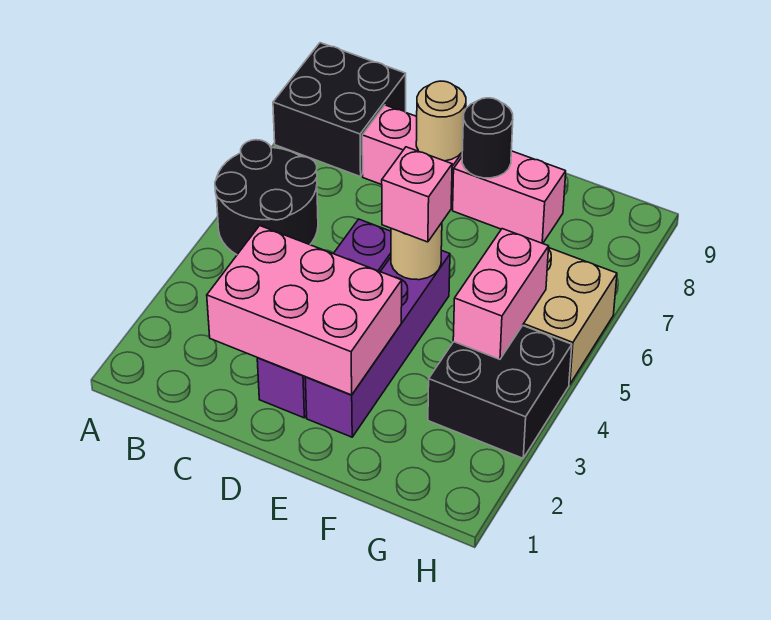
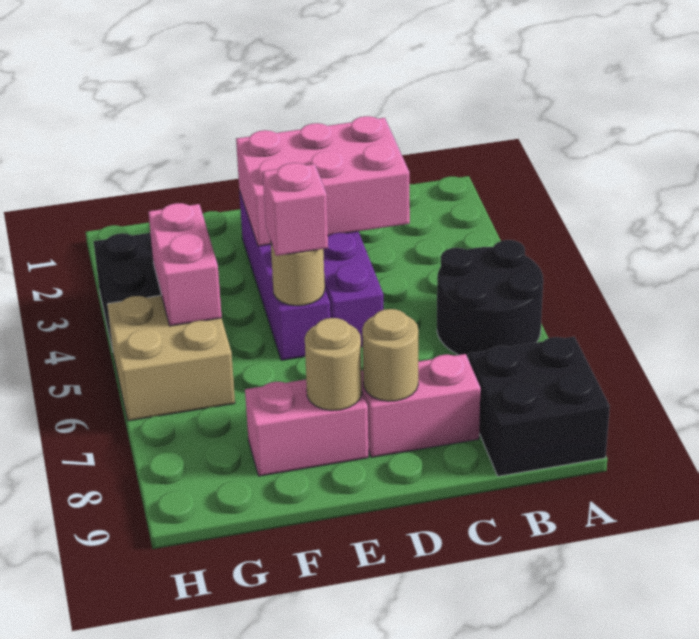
black 1x1 round brick [462,98,513,178] -> tan 1x1 round brick [305,318,362,411]

